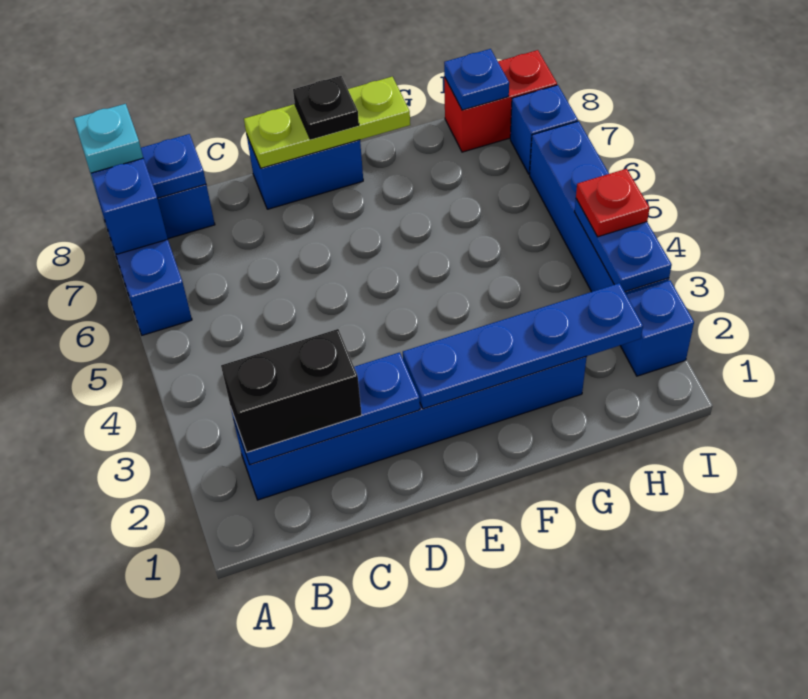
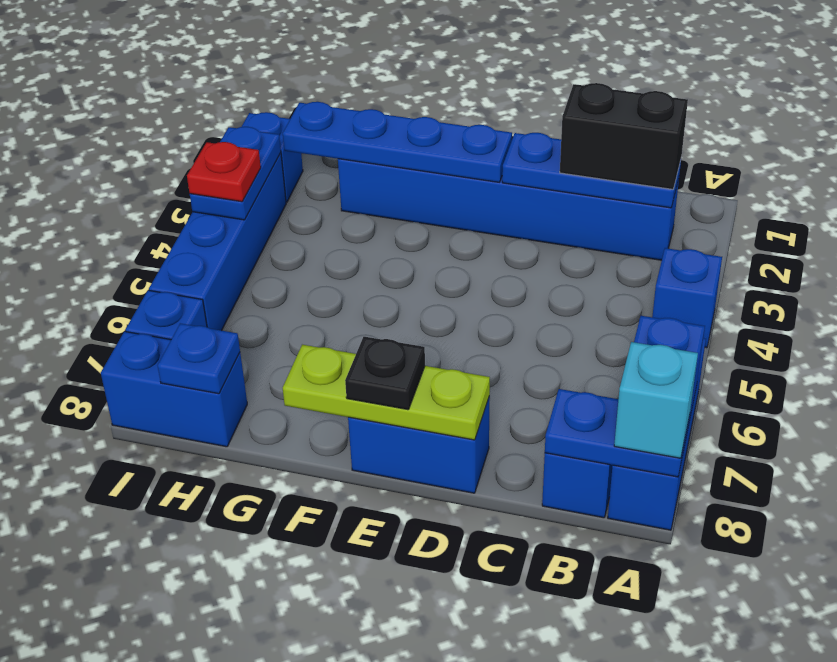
none -> blue 1x1 brick [652,248,722,348]
red 1x2 brick [444,50,557,152] -> blue 1x2 brick [101,332,247,447]

